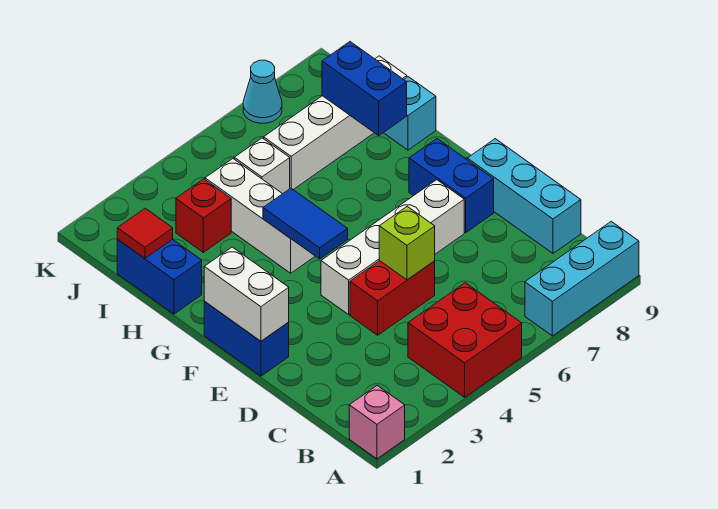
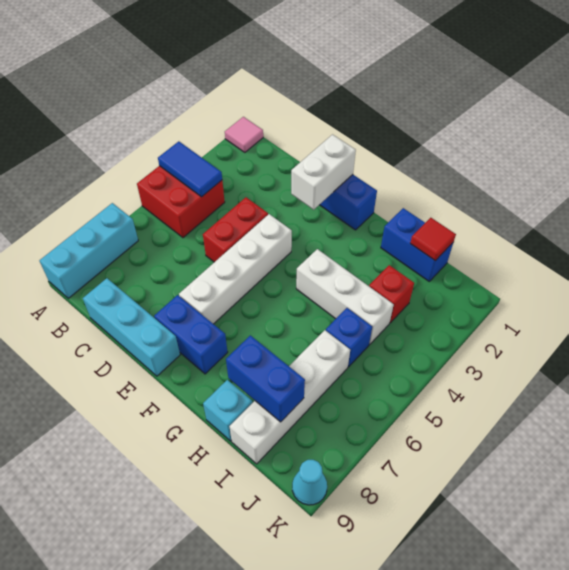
pink 1x1 brick [349,386,405,459] -> pink 1x1 tile [225,117,263,152]
lime 1x1 brick [379,206,435,280] -> none
white 1x2 brick [204,247,289,341] -> white 1x2 brick turned to [291,135,356,210]
blue 1x2 tile [263,188,348,259] -> blue 1x2 tile moved to [158,141,222,197]
white 1x1 brick [234,138,290,194] -> blue 1x1 brick [326,308,372,367]
cyan 1x1 cone [243,60,282,123] -> cyan 1x1 cone moved to [292,460,327,505]

